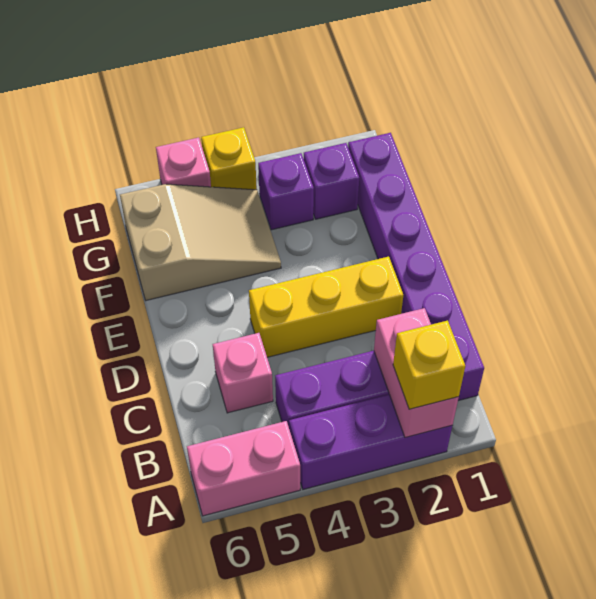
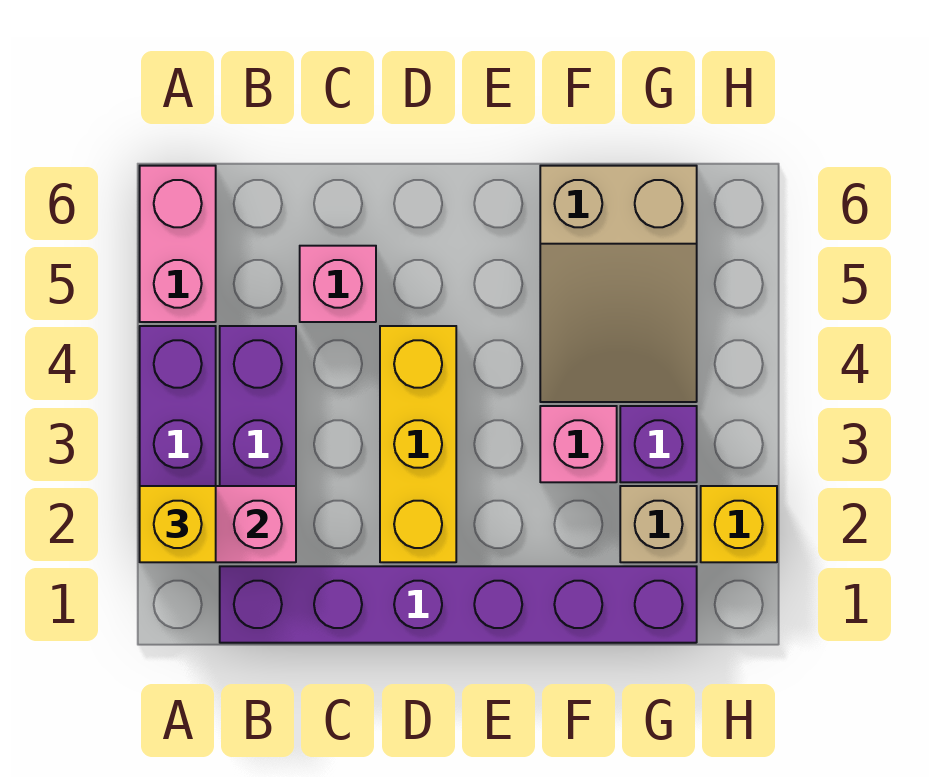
purple 1x1 brick [304,143,359,219] -> tan 1x1 brick [620,486,697,562]
yellow 1x1 brick [201,127,257,190] -> yellow 1x1 brick moved to [701,486,777,562]
pink 1x1 brick [156,138,211,187] -> pink 1x1 brick moved to [540,406,617,482]

